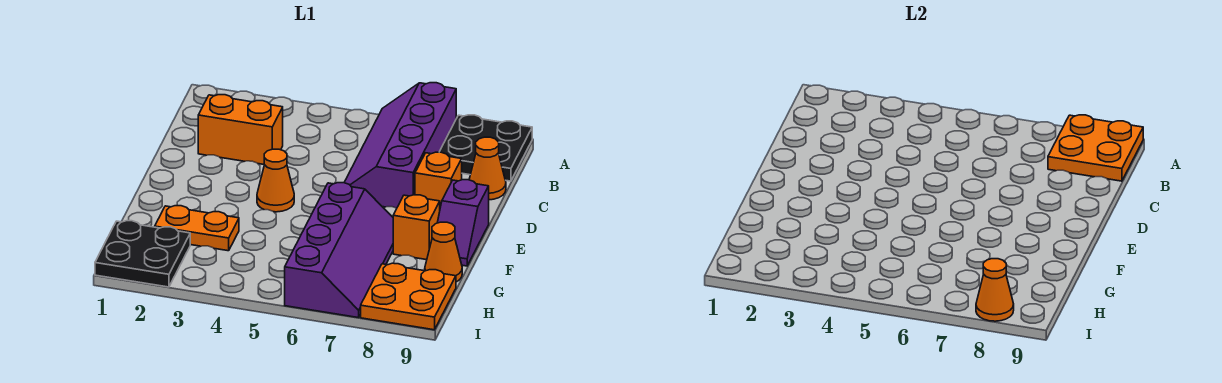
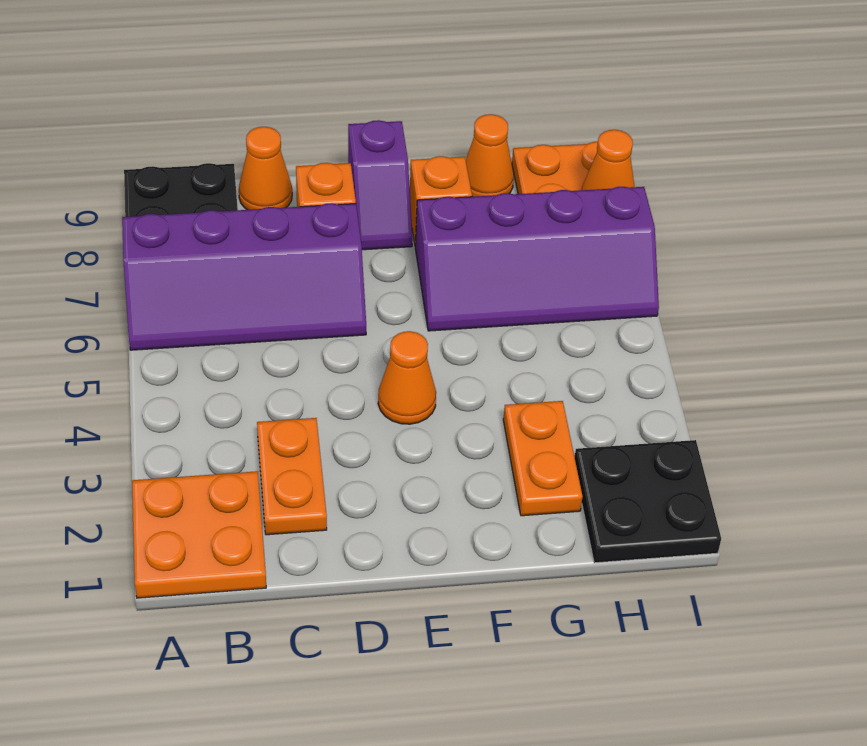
orange 2x2 plate [1048,115,1143,181] -> orange 2x2 plate moved to [132,471,266,598]
orange 1x2 brick [198,95,283,164] -> orange 1x2 plate [257,418,327,535]
purple 1x2 slope [437,180,489,266] -> purple 1x2 slope turned to [348,120,413,250]
purple 2x4 slope [285,183,393,318] -> purple 2x4 slope turned to [415,187,659,331]

